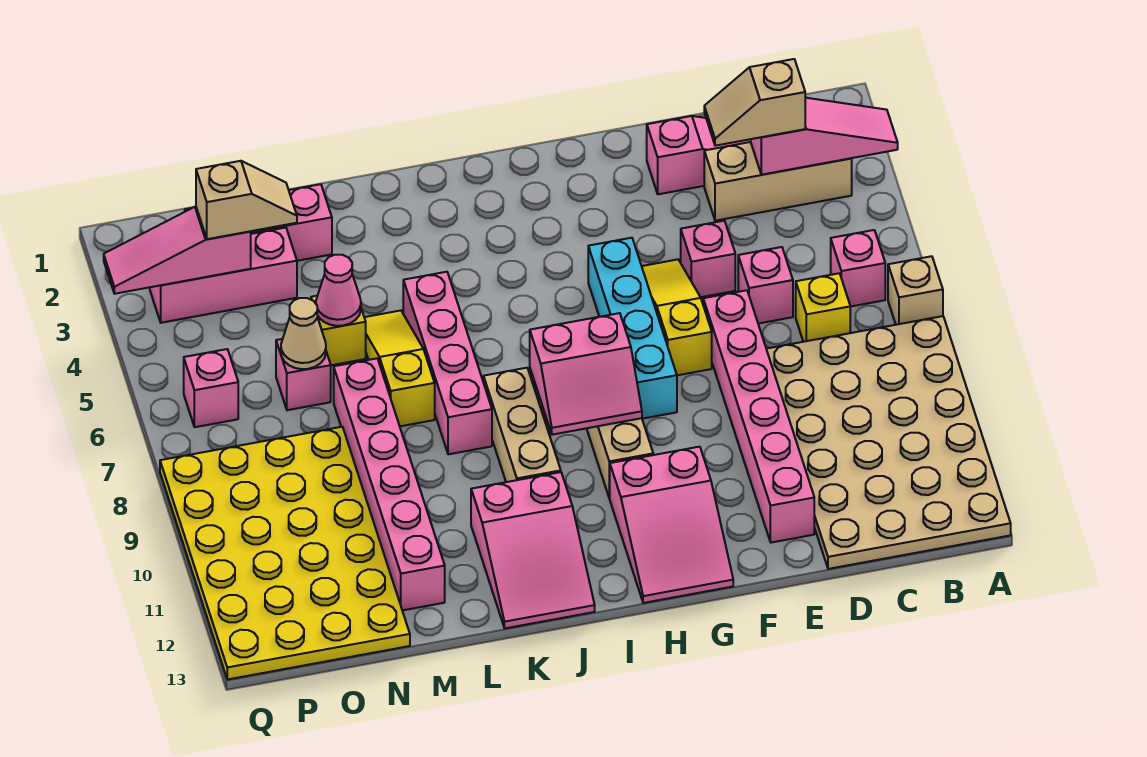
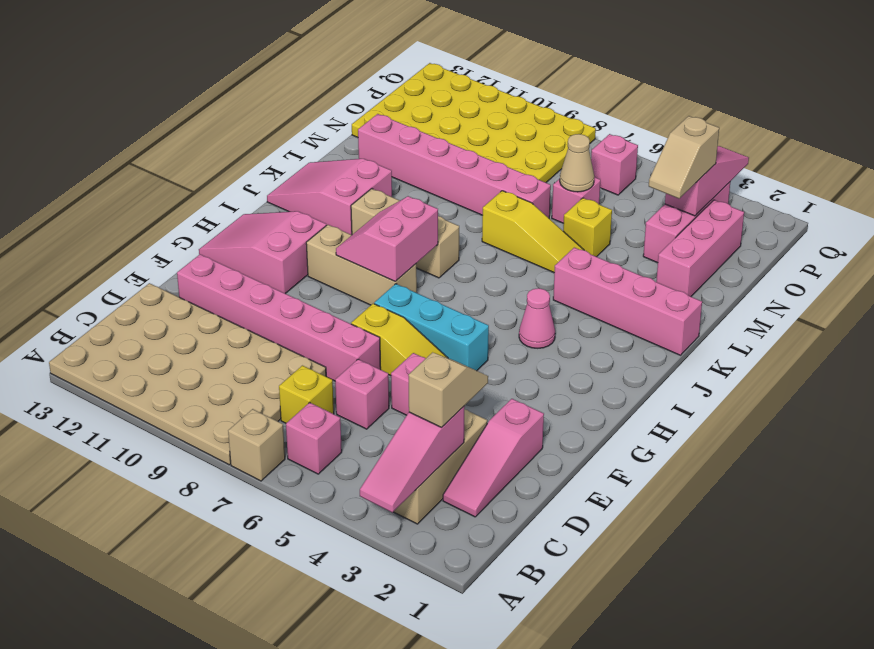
cyan 1x4 brick [588,238,677,419] -> cyan 1x3 brick [374,284,489,371]
pink 1x4 brick [403,272,492,454] -> pink 1x4 brick moved to [553,248,702,355]
pink 1x1 cone [316,255,361,326] -> pink 1x1 cone moved to [519,288,555,348]

